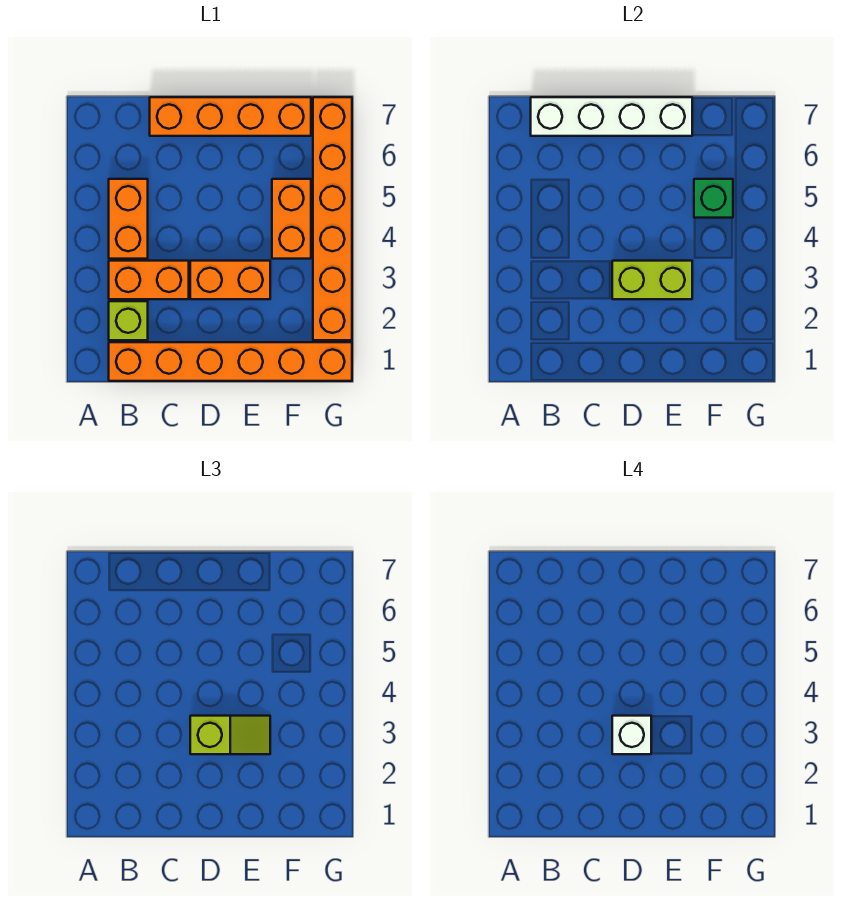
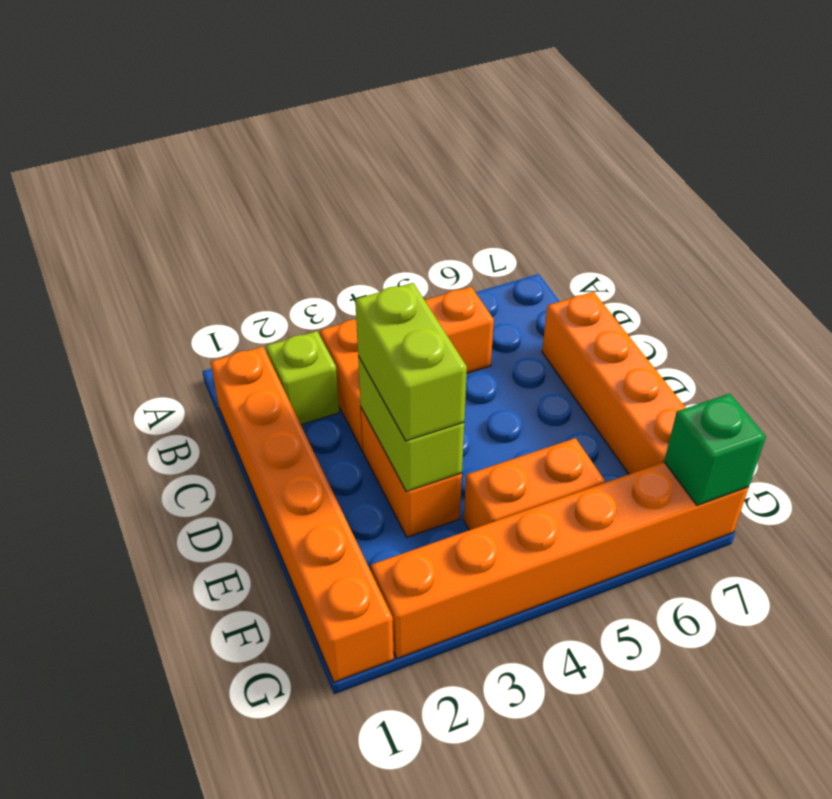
white 1x4 brick [531,97,692,136] -> none
lime 1x2 slope [190,716,270,754] -> lime 1x2 brick [355,283,467,441]
white 1x1 brick [612,716,651,754] -> none
green 1x1 brick [694,179,733,218] -> green 1x1 brick moved to [664,394,766,505]

